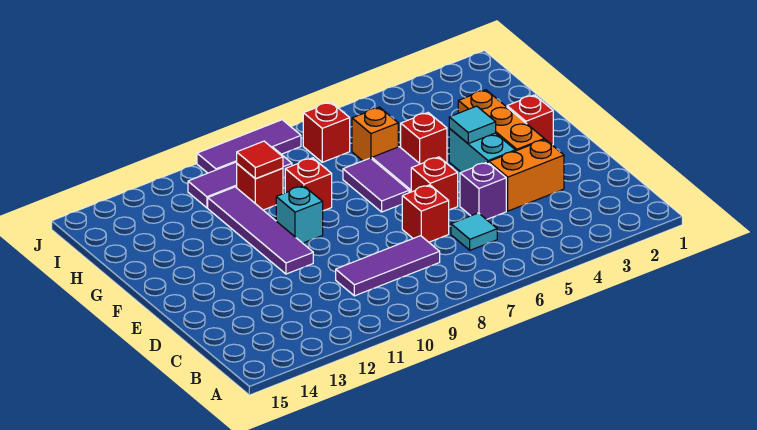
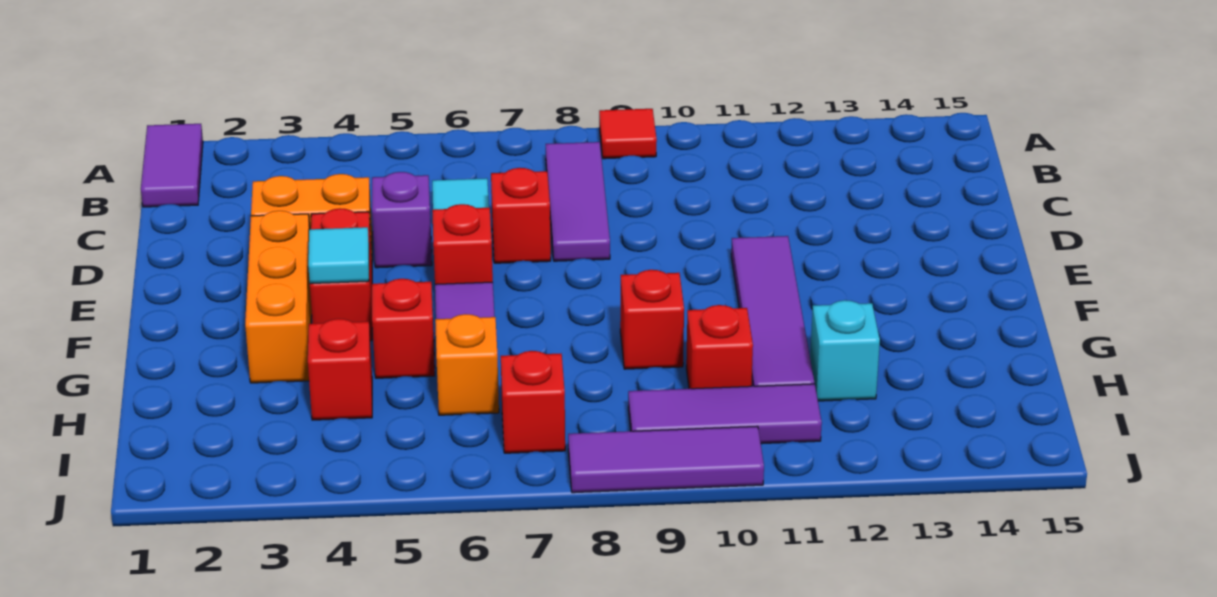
purple 1x3 tile [336,236,440,296] -> purple 1x3 tile turned to [546,142,610,261]
cyan 1x2 brick [449,129,515,172] -> red 1x2 brick [310,208,372,341]
red 1x1 brick [507,95,553,145] -> red 1x1 brick moved to [308,319,372,420]
purple 1x2 tile [343,158,409,212] -> purple 1x2 tile moved to [141,124,203,207]
cyan 1x1 brick [276,186,323,243] -> cyan 1x1 brick moved to [810,300,880,401]
red 1x1 tile [237,141,283,179] -> red 1x1 tile moved to [599,109,657,159]

